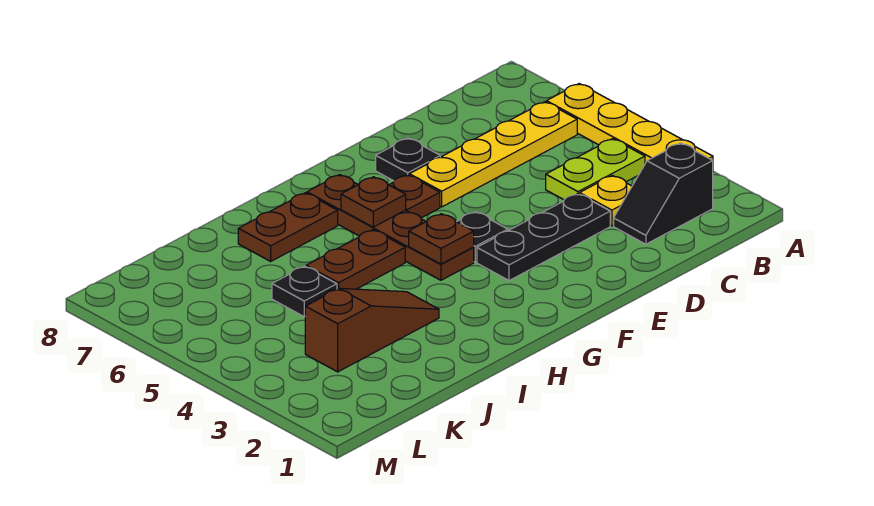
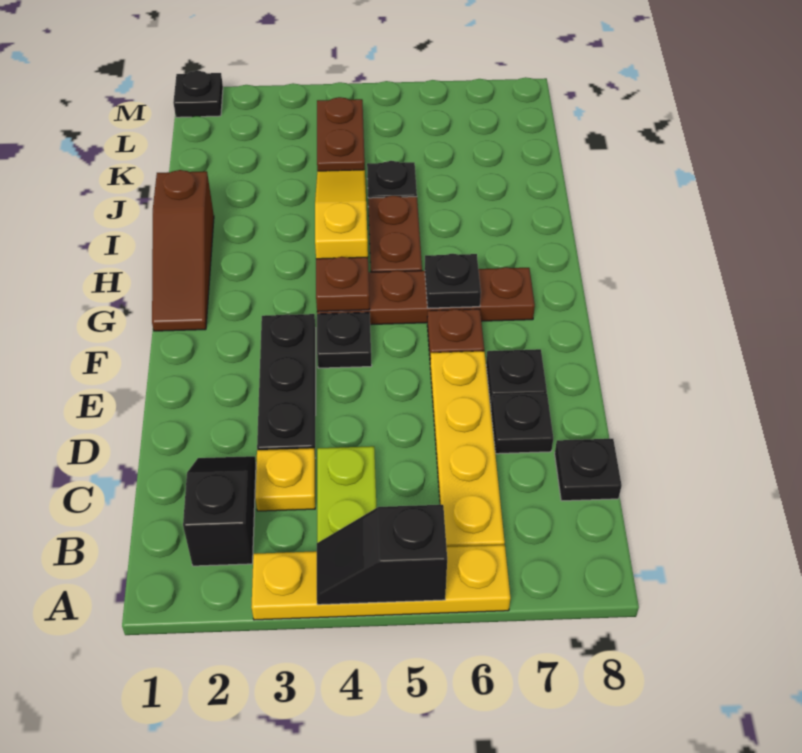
none -> black 1x2 slope [317,505,447,605]
none -> black 1x1 plate [555,439,622,501]
none -> black 1x1 plate [491,394,553,454]
brown 1x1 plate [341,177,406,227] -> black 1x1 plate [425,254,481,308]
none -> yellow 1x3 slope [315,170,368,259]
brown 1x2 plate [238,193,338,261] -> brown 1x2 plate moved to [317,97,365,171]
brown 1x3 slope [305,288,439,372] -> brown 1x3 slope moved to [152,170,214,331]
none -> black 1x1 plate [173,71,223,117]

